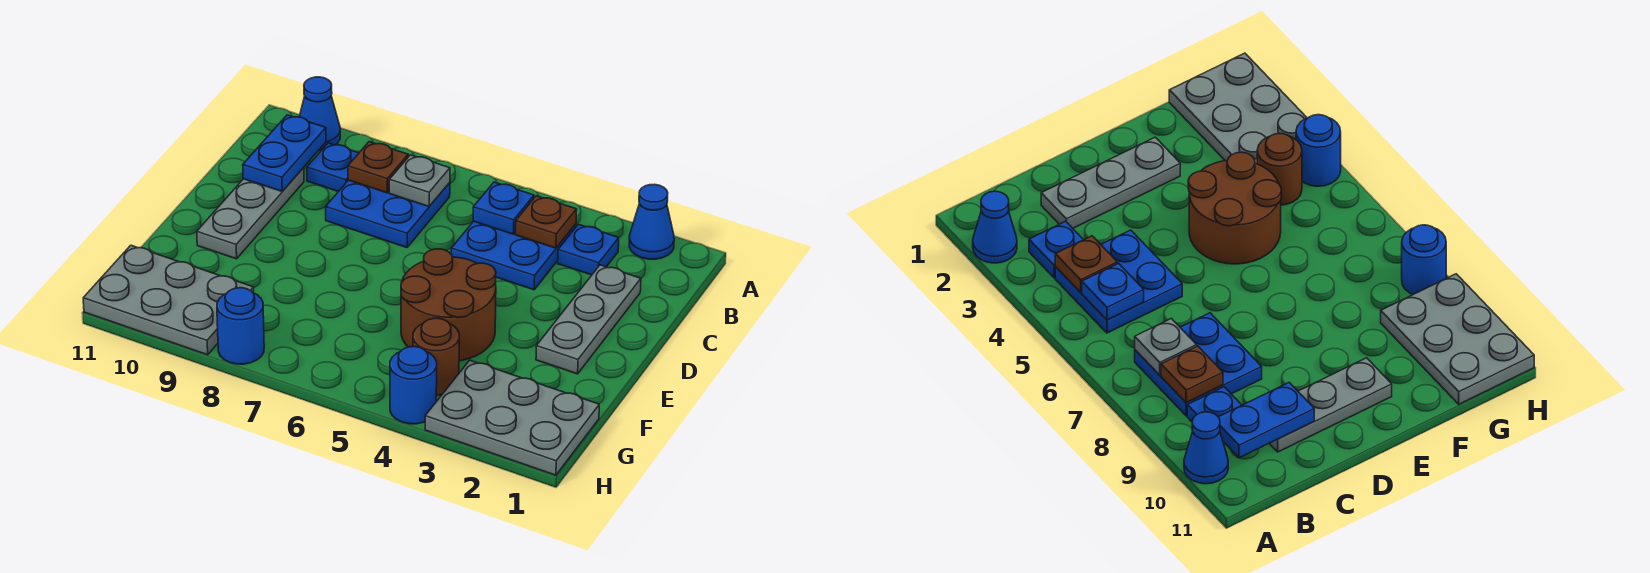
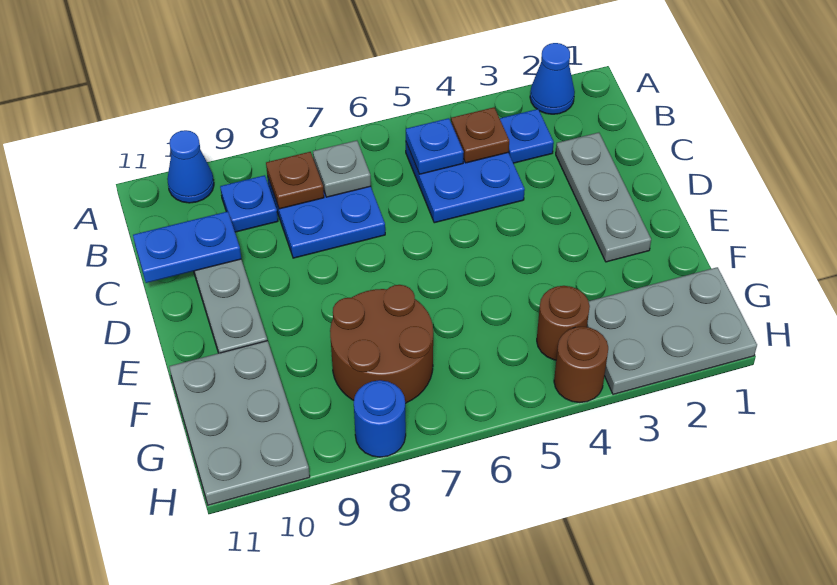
blue 1x2 plate [243,115,326,191] -> blue 1x2 plate turned to [133,211,241,283]
brown 2x2 round brick [401,249,496,361] -> brown 2x2 round brick moved to [330,285,433,403]
grey 2x3 plate [83,245,254,355] -> grey 2x3 plate turned to [169,341,310,505]
blue 1x1 round brick [390,347,437,424] -> brown 1x1 round brick [554,327,608,403]

